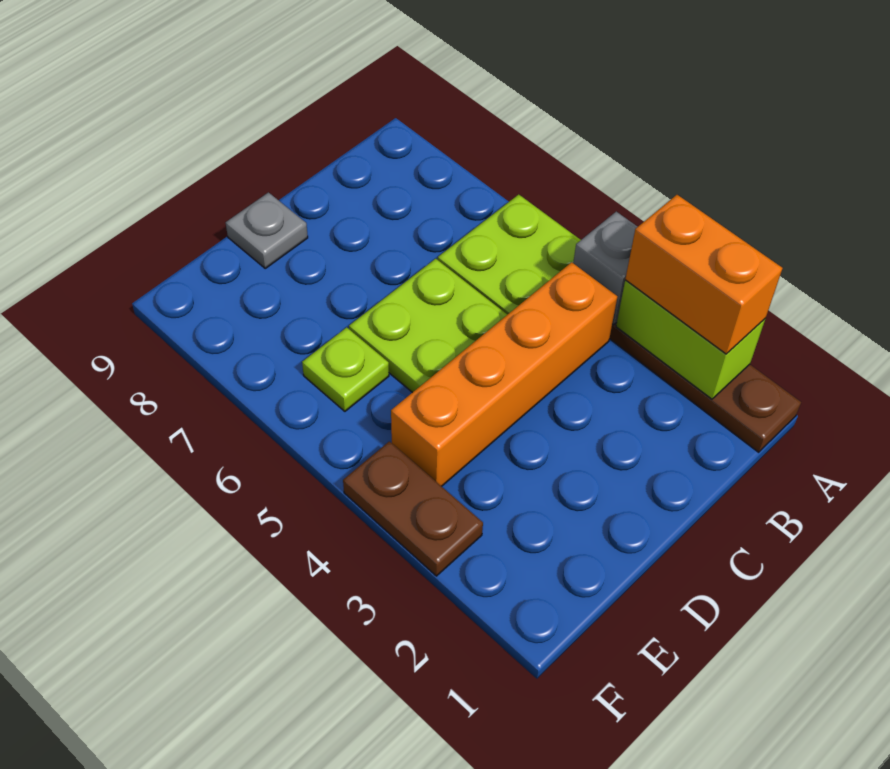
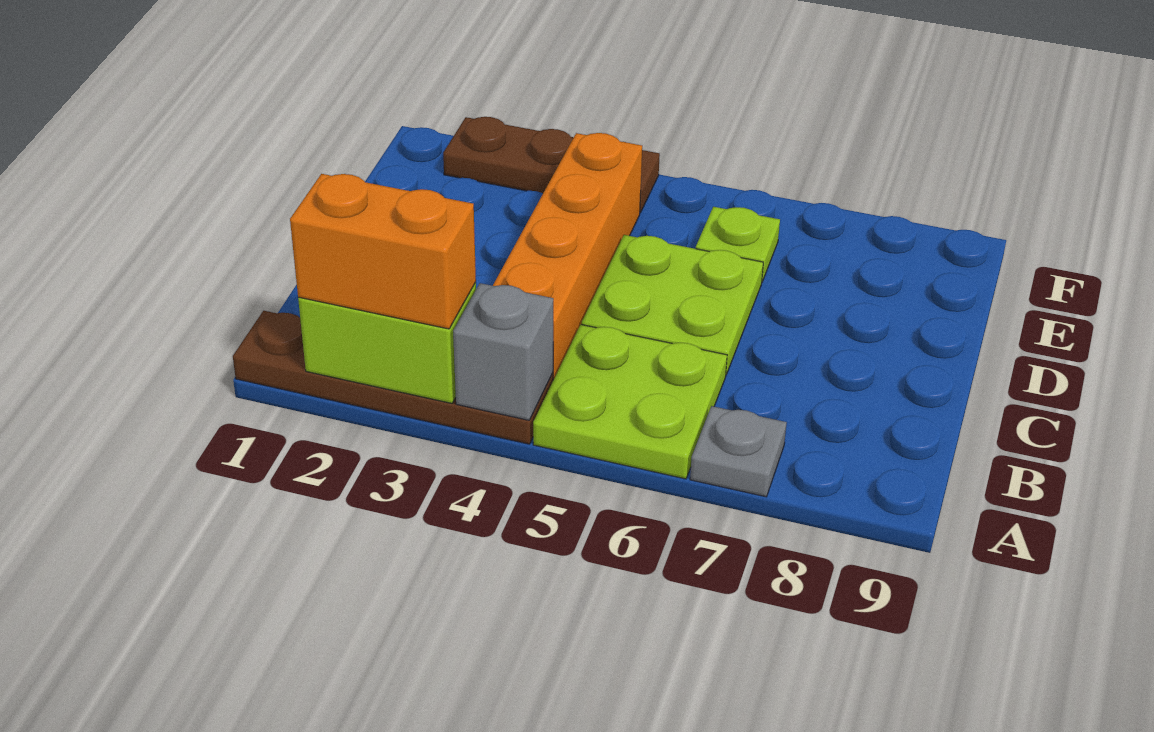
grey 1x1 plate [226,192,308,268] -> grey 1x1 plate moved to [690,406,787,497]
brown 1x2 plate [343,441,483,576] -> brown 1x3 plate [443,117,660,213]

